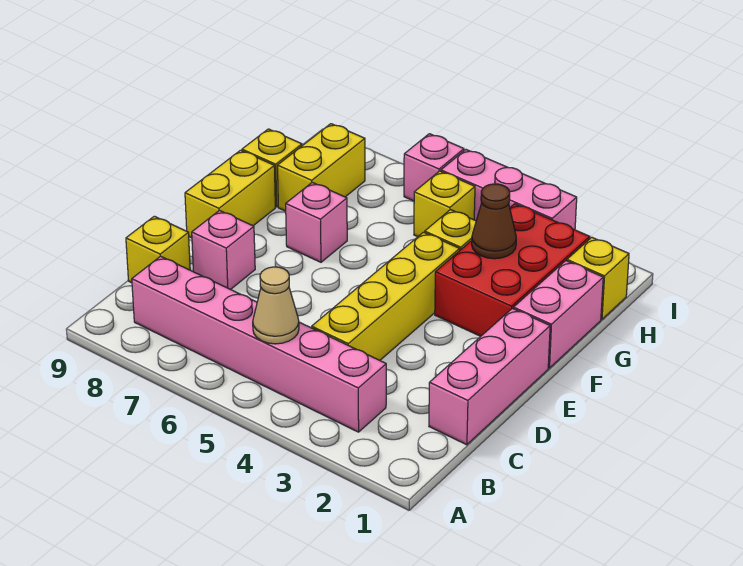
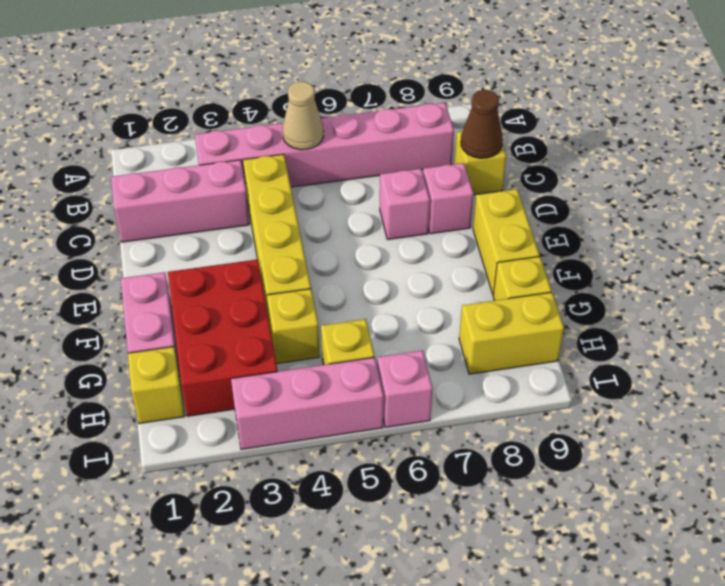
pink 1x3 brick [429,308,550,445] -> pink 1x3 brick turned to [111,160,249,242]
pink 1x1 brick [286,182,347,262] -> pink 1x1 brick moved to [380,169,430,240]
brown 1x1 cone [472,184,516,259] -> brown 1x1 cone moved to [461,90,503,158]
yellow 1x2 brick [277,124,365,211] -> yellow 1x2 brick turned to [459,292,564,374]

